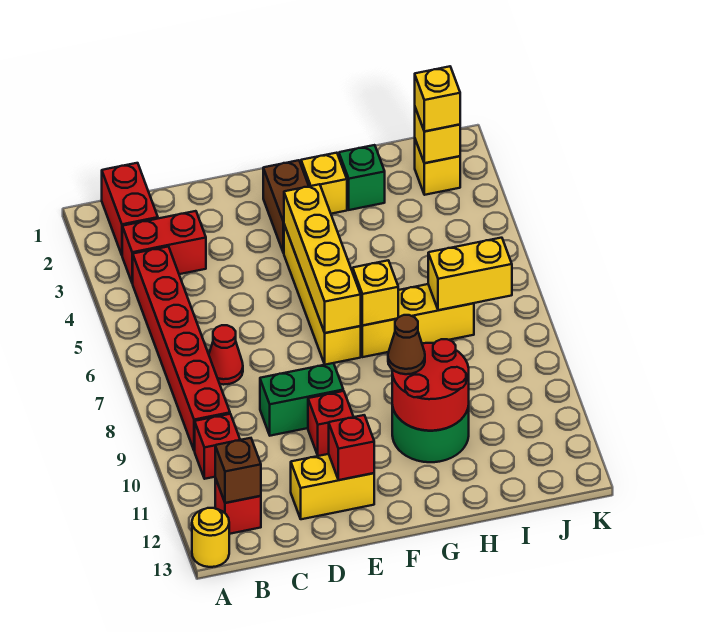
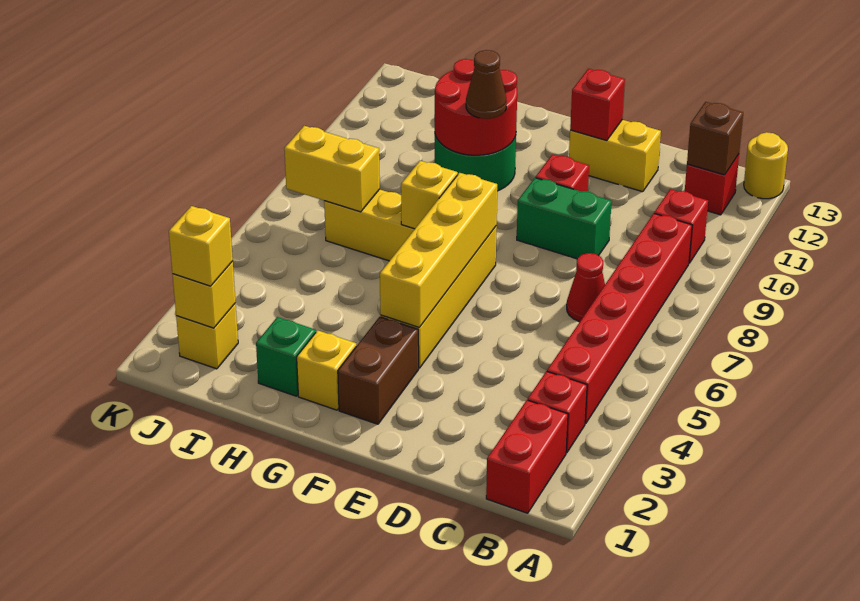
red 1x2 brick [122,211,206,283] -> red 1x1 brick [528,371,587,453]

